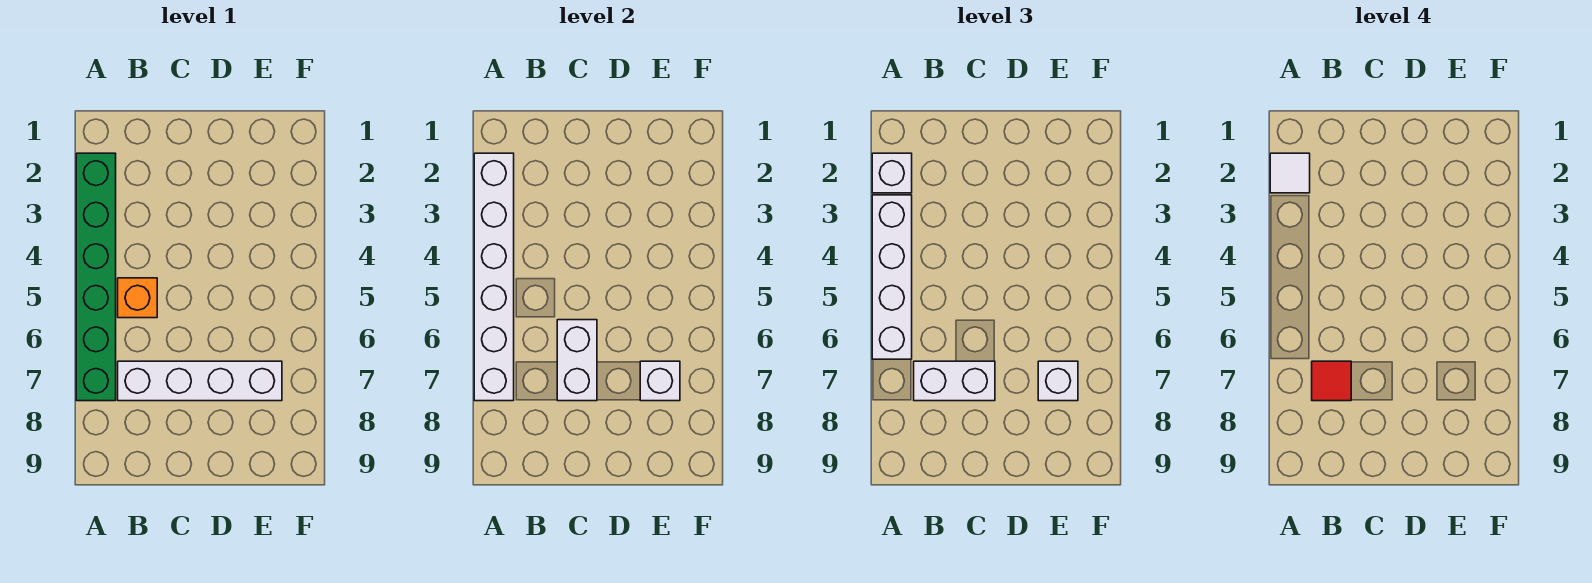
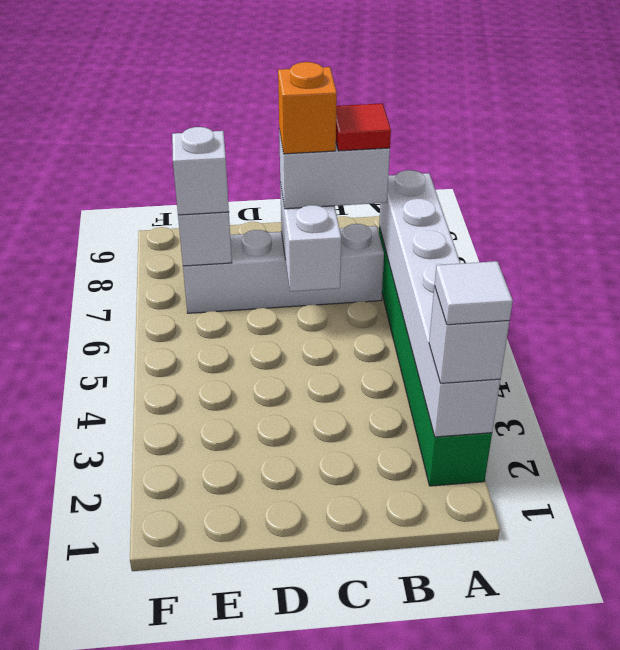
white 1x4 brick [872,195,912,359] -> none
orange 1x1 brick [118,278,157,318] -> orange 1x1 brick moved to [278,62,337,154]

